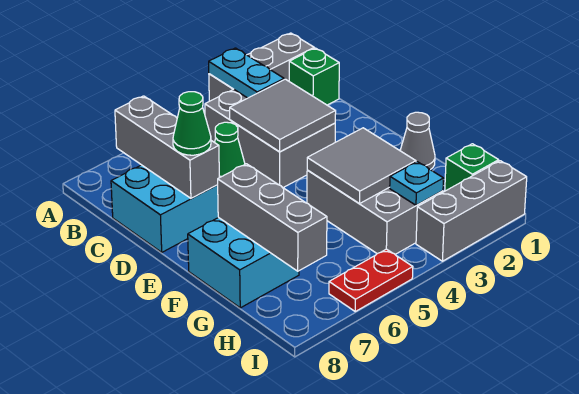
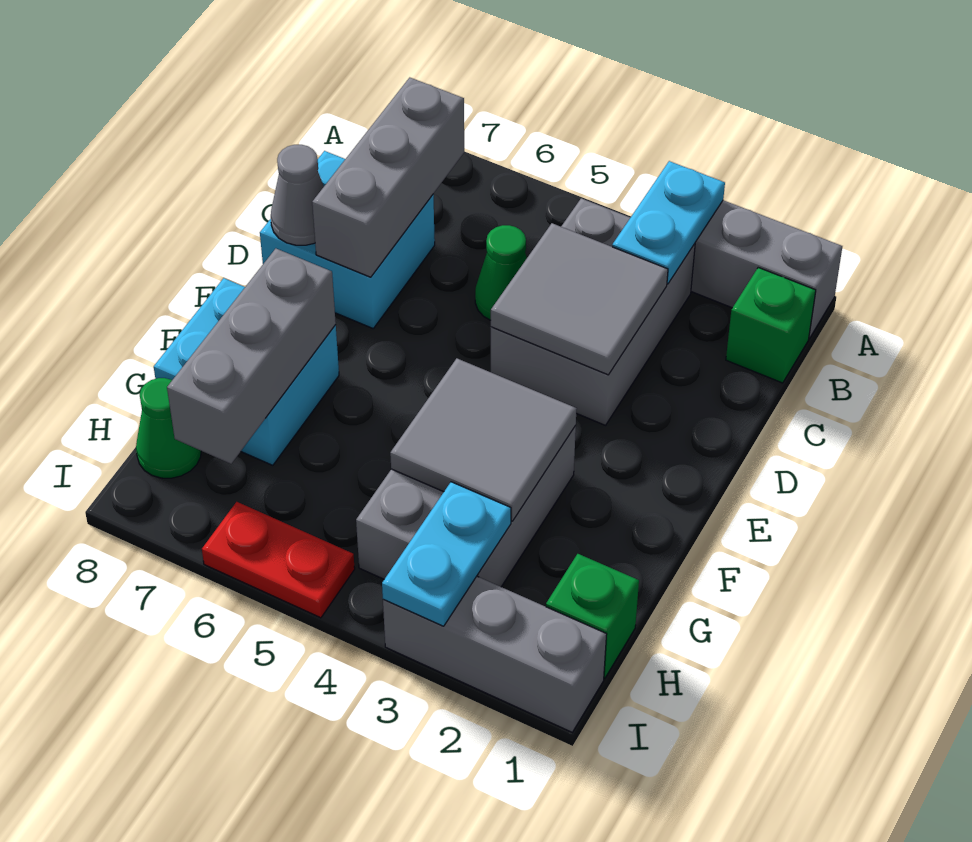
green 1x1 cone [173,92,211,155] -> green 1x1 cone moved to [136,378,201,478]
grey 1x1 cone [400,112,435,170] -> grey 1x1 cone moved to [271,145,324,245]
cyan 1x1 plate [390,162,444,205] -> cyan 1x2 plate [382,482,511,626]

